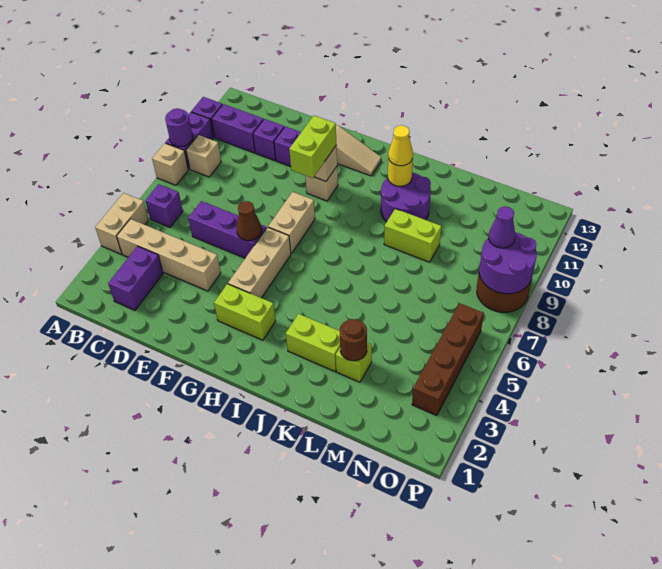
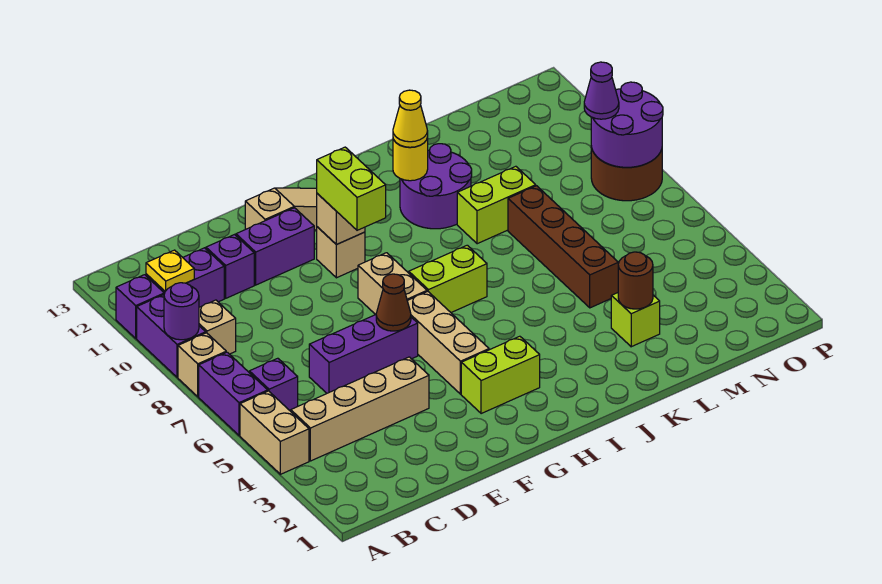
none -> yellow 1x1 plate [146,250,194,291]
purple 1x2 brick [108,246,163,310] -> purple 1x2 brick moved to [199,352,268,436]
lime 1x2 brick [286,314,340,371] -> lime 1x2 brick moved to [409,245,487,312]
brown 1x4 brick [412,303,484,416] -> brown 1x4 brick moved to [508,186,618,308]

